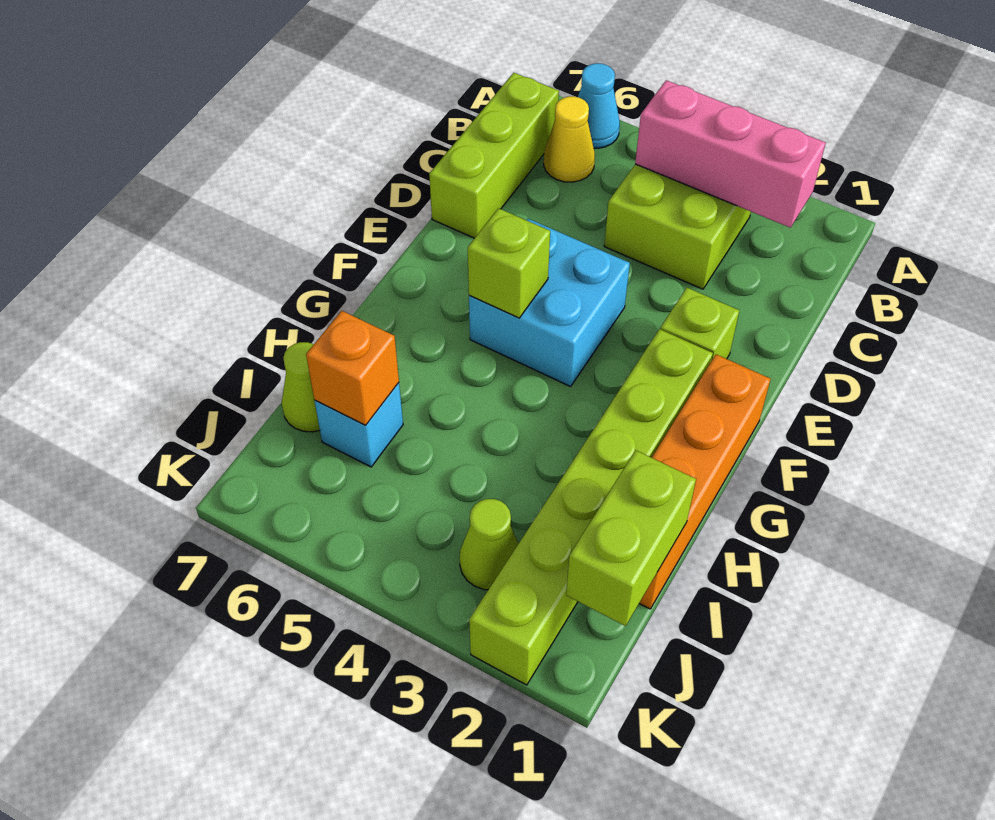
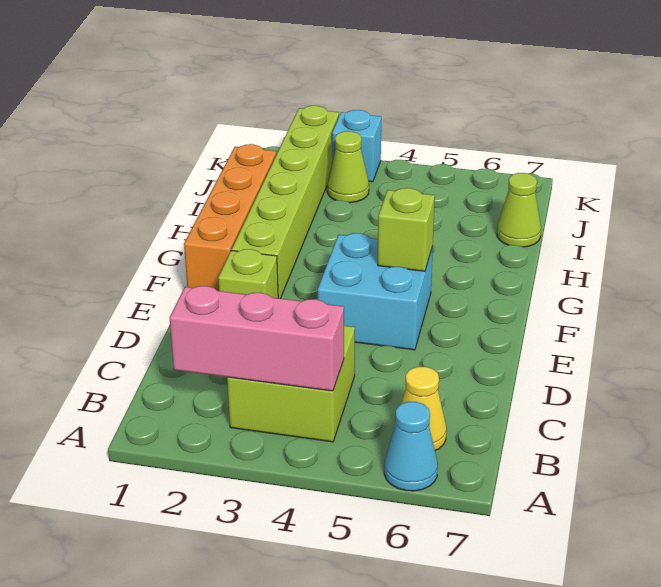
lime 1x3 brick [429,73,559,238] -> none
lime 1x2 brick [566,450,696,626] -> none
cyan 1x1 brick [315,383,403,467] -> cyan 1x1 brick moved to [332,110,381,182]
orange 1x1 brick [306,311,399,425] -> none

